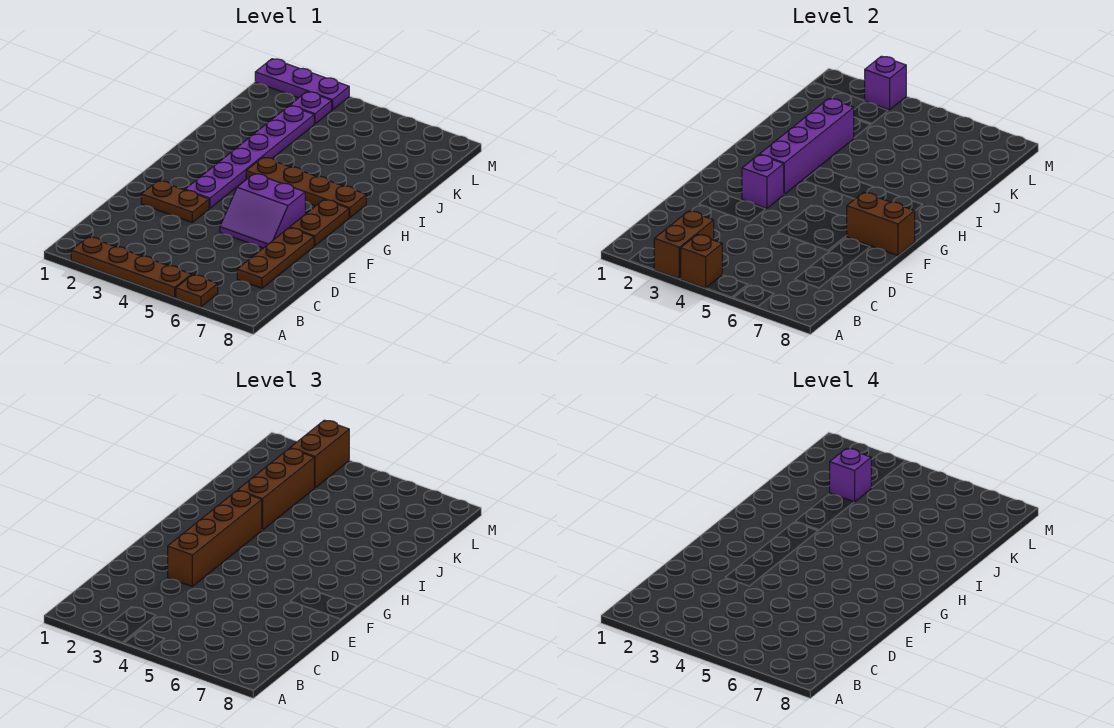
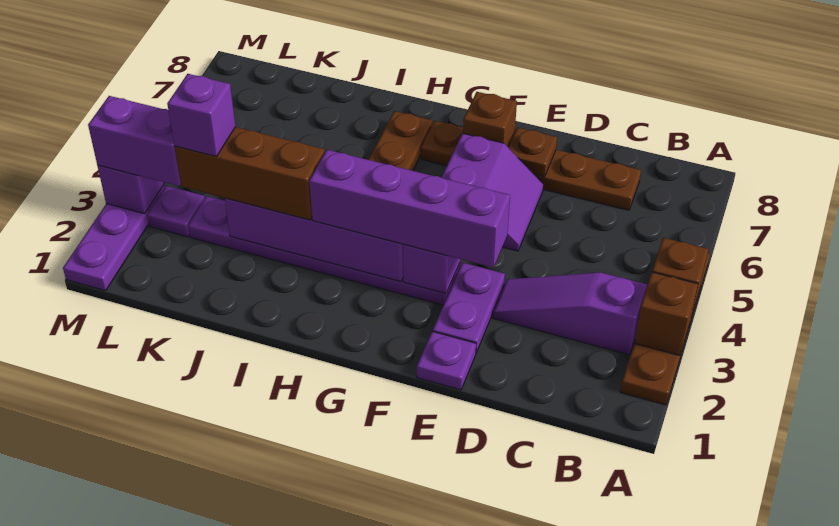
brown 1x2 brick [654,211,714,279] -> brown 1x1 brick [634,272,698,355]
brown 1x1 plate [176,275,218,307] -> brown 1x1 plate moved to [508,128,557,177]
none -> purple 1x3 slope [493,272,647,355]
none -> purple 1x1 plate [417,331,476,390]
brown 1x2 plate [141,181,209,222] -> purple 1x2 plate [433,263,505,353]
brown 1x4 brick [168,491,262,586] -> purple 1x4 brick [309,150,510,268]
brown 1x2 brick [846,192,915,255] -> brown 1x1 brick [463,92,517,147]
brown 1x2 brick [290,420,349,488] -> purple 1x2 brick [88,96,181,186]

